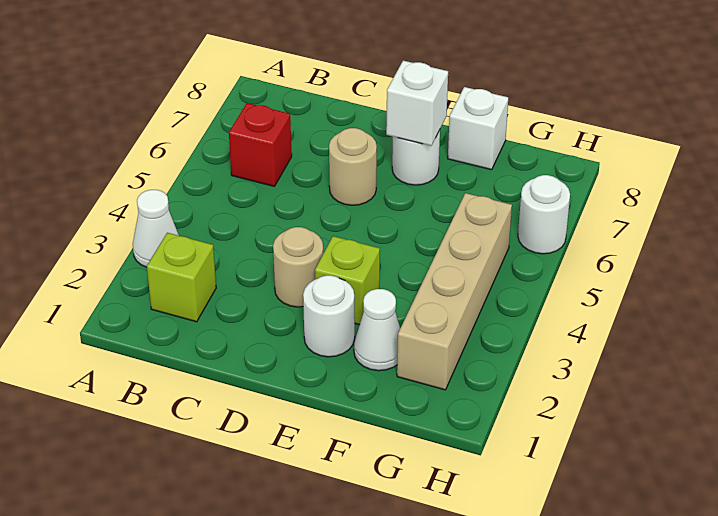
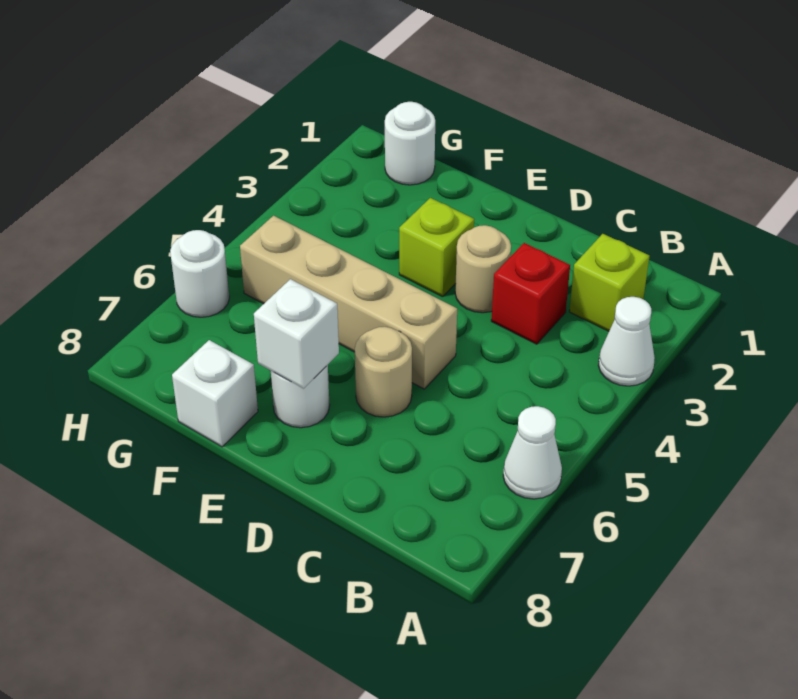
red 1x1 brick [229,103,292,186] -> red 1x1 brick moved to [491,243,570,344]
white 1x1 round brick [303,275,355,357] -> white 1x1 round brick moved to [385,102,435,185]
white 1x1 cone [354,289,400,371] -> white 1x1 cone moved to [503,406,562,499]
tan 1x4 brick [397,193,512,390] -> tan 1x4 brick turned to [240,216,457,389]

